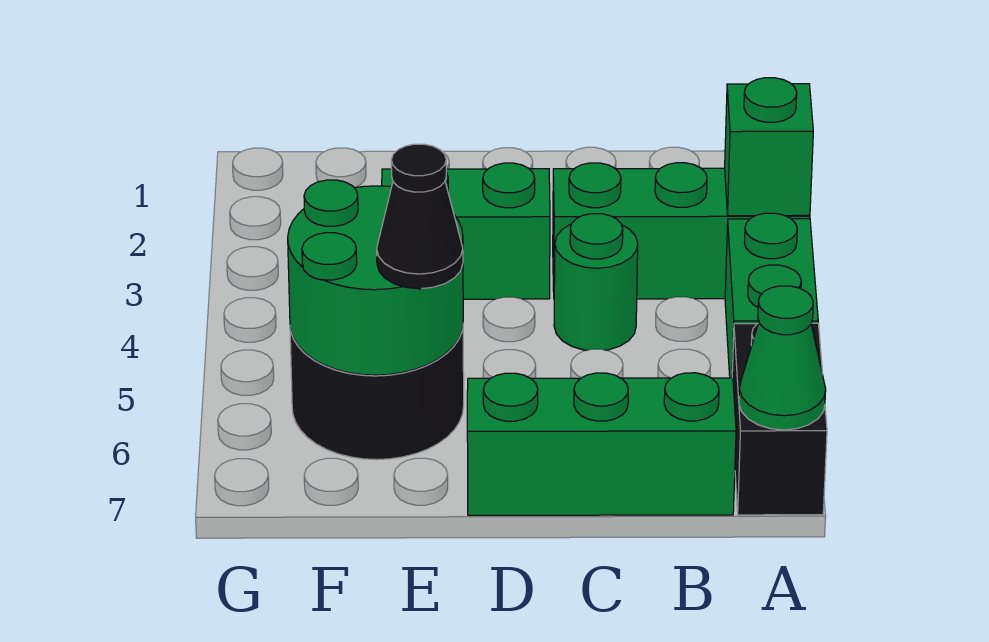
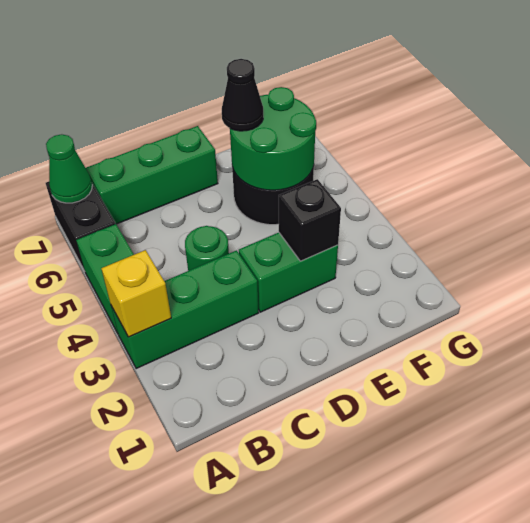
green 1x1 brick [725,78,813,216] -> yellow 1x1 brick [101,250,171,337]
none -> black 1x1 brick [279,179,341,261]

